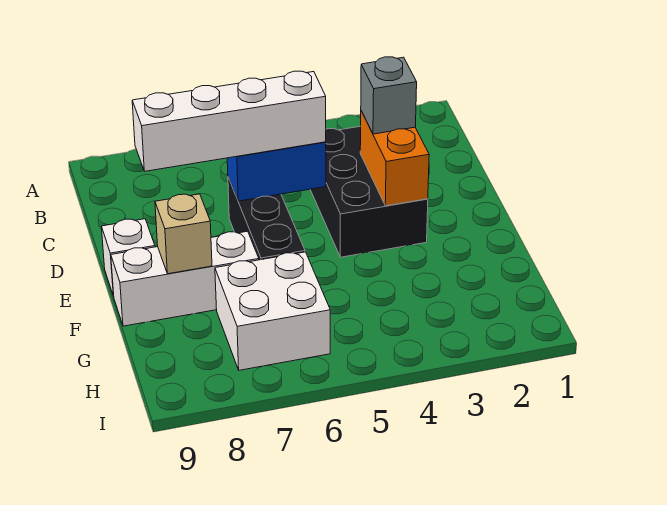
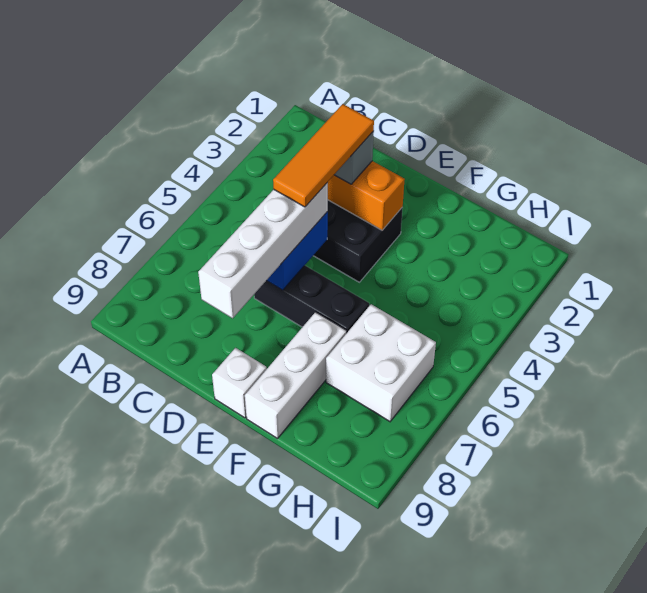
none -> orange 1x3 tile [273,104,374,207]
tan 1x1 brick [155,194,212,274] -> none

